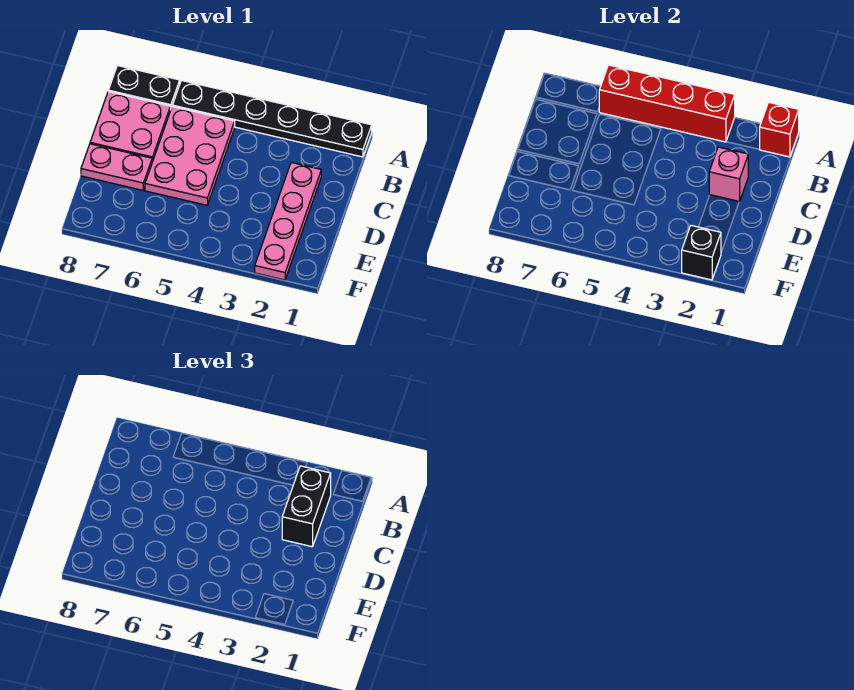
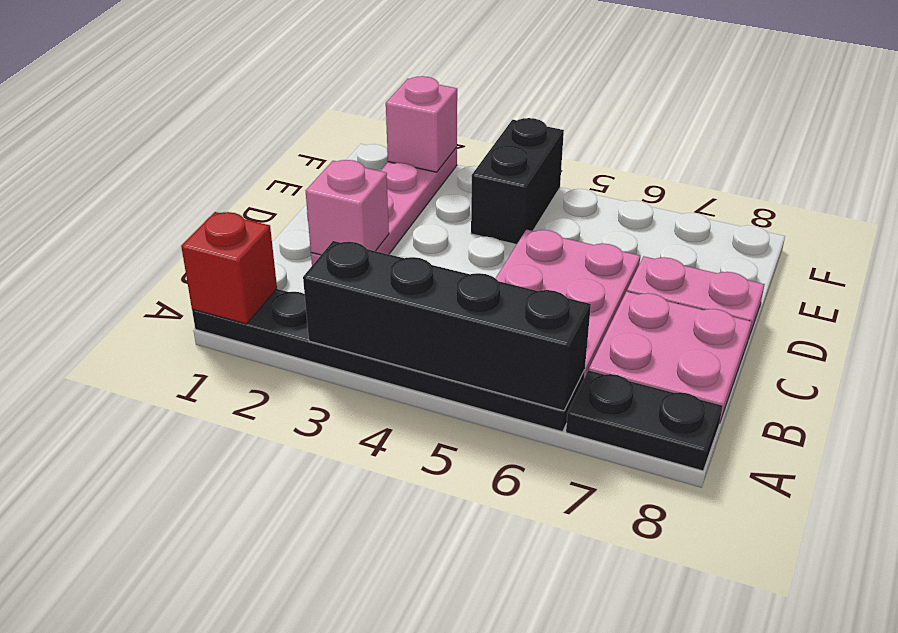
red 1x4 brick [599,65,735,142] -> black 1x4 brick [303,241,591,411]
black 1x2 brick [282,466,331,547] -> black 1x2 brick moved to [471,118,564,245]
black 1x1 brick [682,226,721,280] -> pink 1x1 brick [386,76,457,172]

